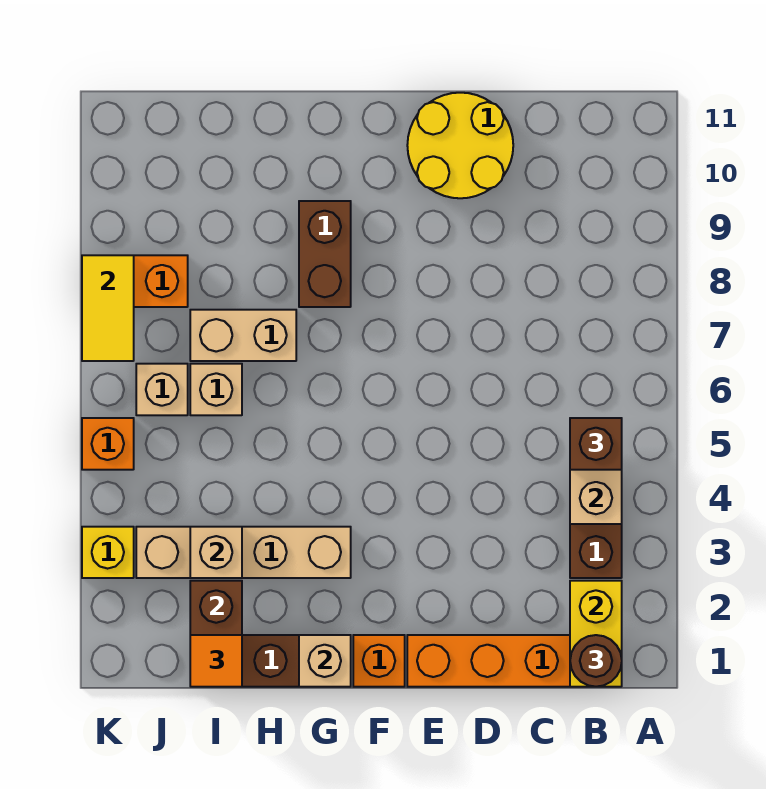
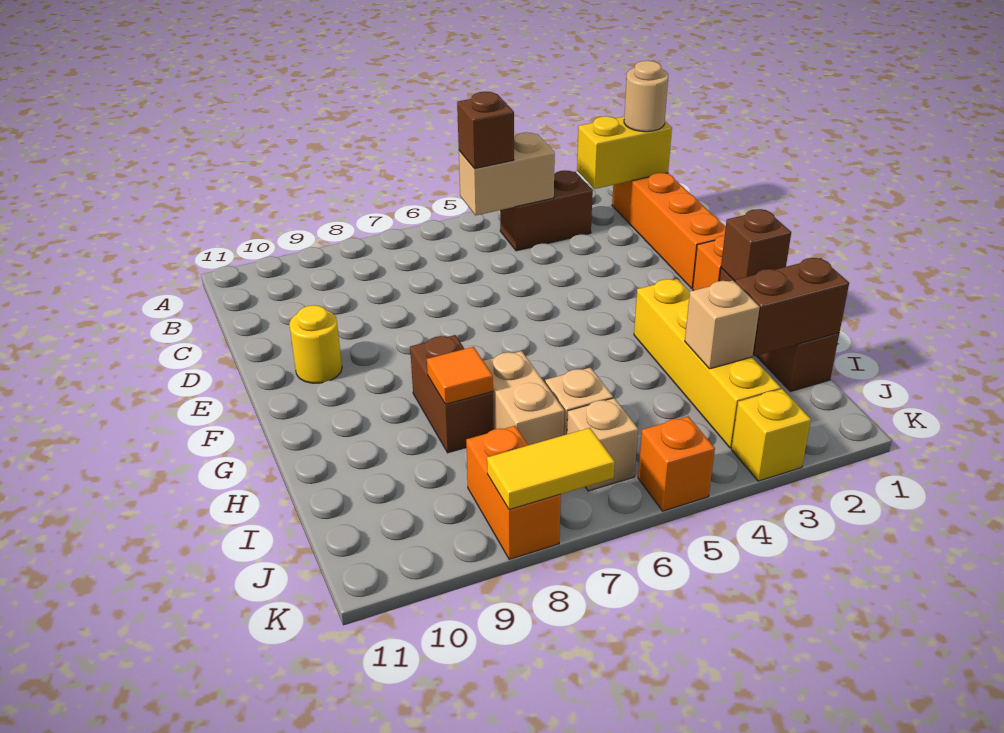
brown 1x1 round brick [570,635,622,687] -> tan 1x1 round brick [624,61,668,132]
yellow 2x2 round brick [407,93,513,198] -> yellow 1x1 round brick [289,305,342,383]
tan 1x1 brick [299,635,351,687] -> brown 1x1 brick [721,209,791,281]
tan 1x4 brick [136,527,351,578] -> yellow 1x4 brick [634,279,781,448]
brown 1x2 brick [299,201,351,307] -> brown 1x2 brick turned to [410,335,494,453]
orange 1x1 tile [190,635,242,687] -> orange 1x1 tile moved to [427,347,493,404]

